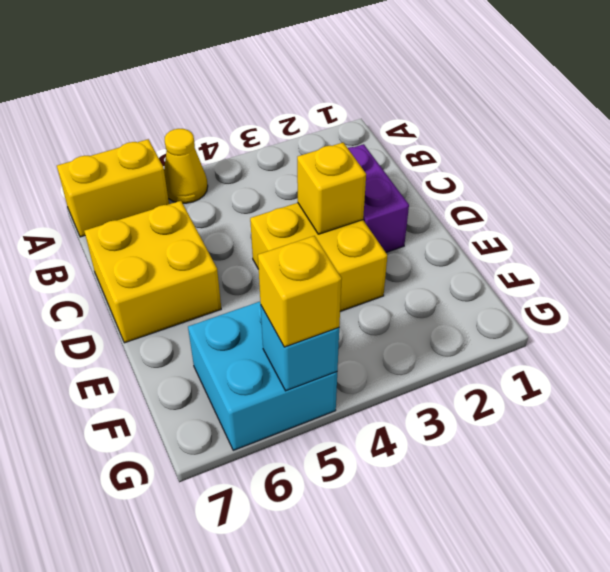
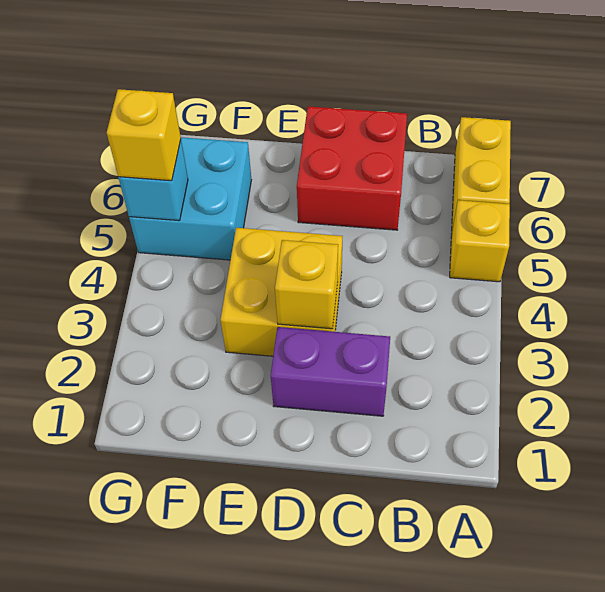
yellow 1x1 cone [164,129,208,203] -> yellow 1x1 brick [450,200,510,282]
yellow 2x2 brick [84,201,221,343] -> red 2x2 brick [297,106,407,230]

